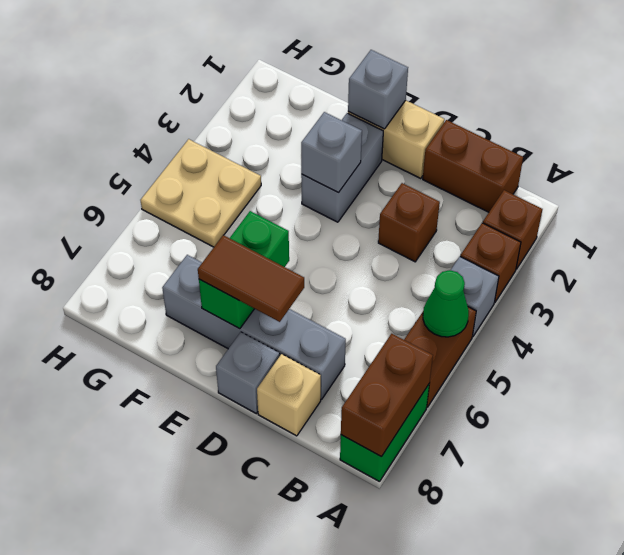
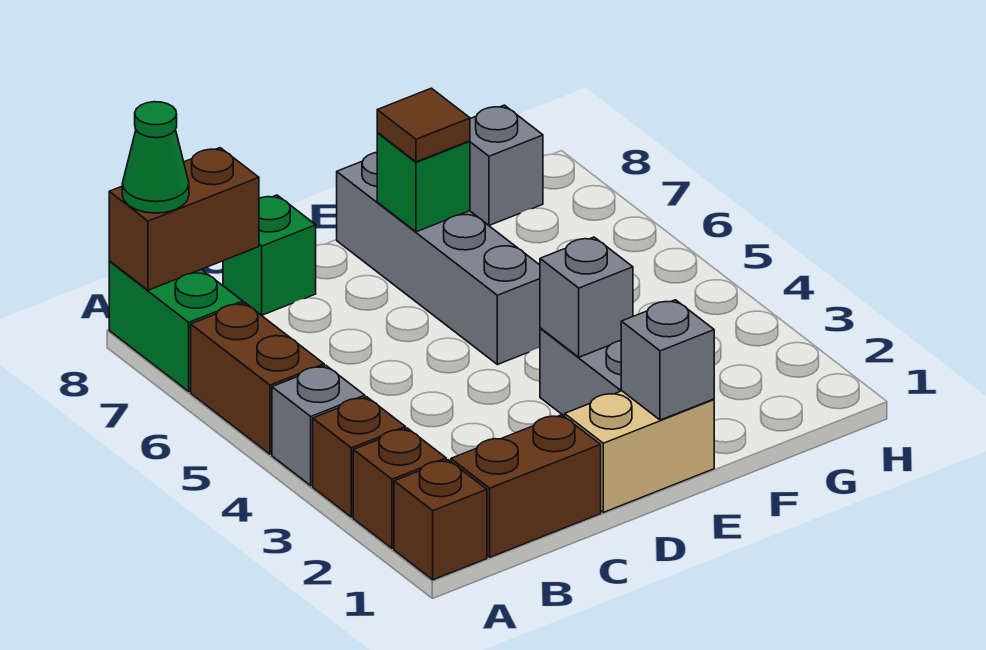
green 1x1 cone [423,270,469,337] -> green 1x1 cone moved to [122,102,189,213]
brown 1x2 brick [341,334,433,457] -> brown 1x2 brick turned to [109,148,259,290]
brown 1x1 brick [378,183,440,262] -> brown 1x1 brick moved to [394,460,487,580]
grey 1x4 brick [162,255,346,399] -> grey 1x4 brick turned to [337,153,540,365]
tan 1x1 brick [257,354,321,436] -> green 1x1 brick [223,195,316,315]
brown 1x2 tile [198,235,304,322] -> brown 1x1 tile [377,88,470,162]
grey 1x1 brick [216,332,280,413] -> grey 1x1 brick moved to [470,105,543,225]
green 1x2 brick [199,211,289,329] -> green 1x1 brick [377,133,470,232]
tan 2x2 plate [141,139,261,247] -> none

